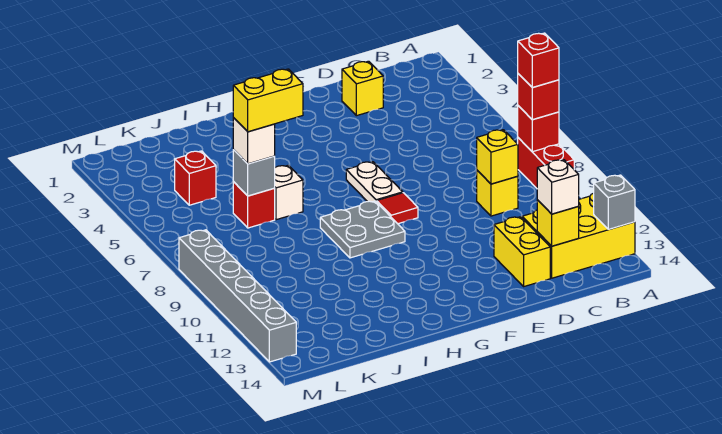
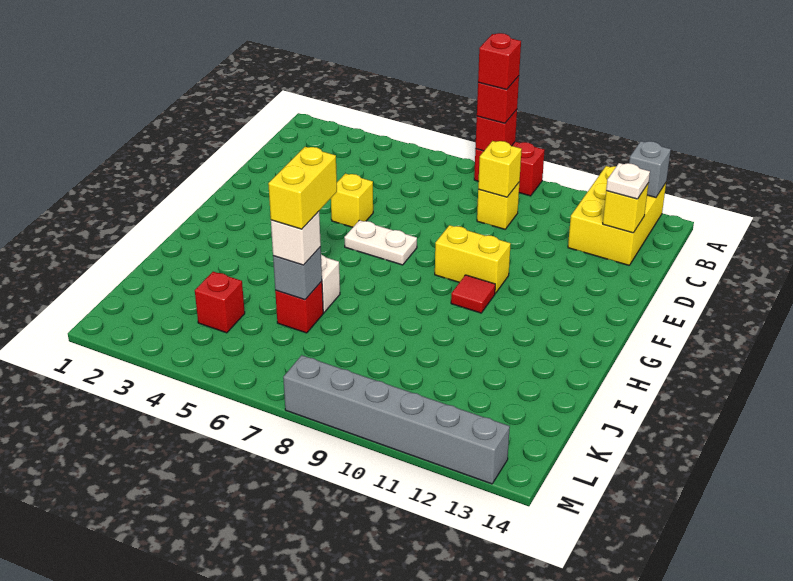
white 1x1 brick [537,160,579,214] -> white 1x1 plate [606,163,650,199]
yellow 1x1 brick [342,61,383,116] -> yellow 1x1 brick moved to [331,174,373,227]
yellow 1x2 brick [494,217,550,286] -> yellow 1x2 brick moved to [435,225,511,294]
red 1x1 tile [377,193,418,224] -> red 1x1 tile moved to [451,275,495,313]
grey 2x2 plate [320,201,405,258] -> none

